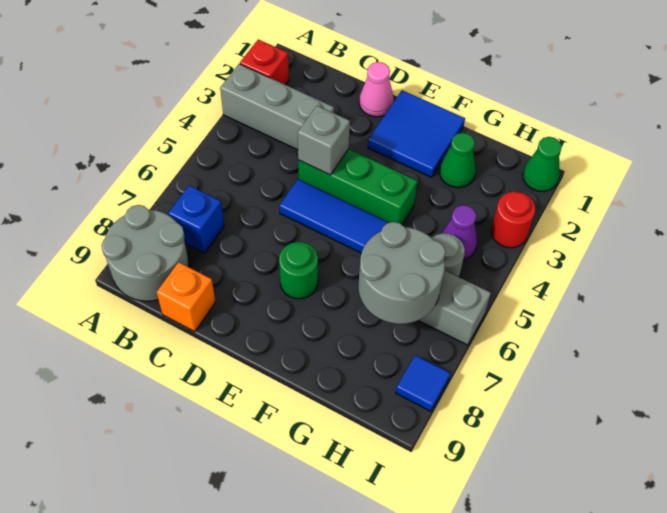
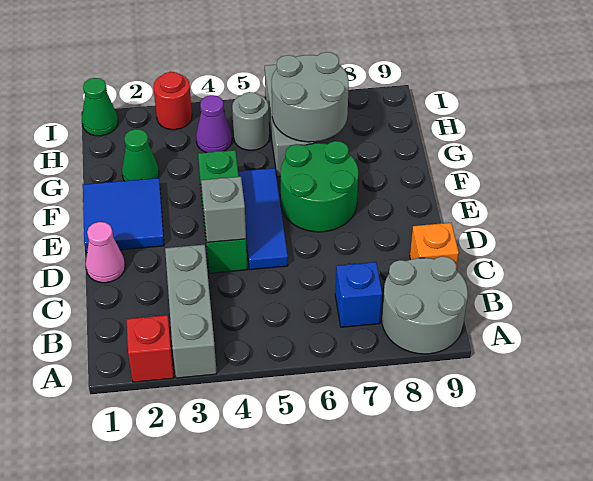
green 1x1 round brick [279,242,318,299] -> green 2x2 round brick [281,141,358,232]
blue 1x1 tile [396,355,450,411] -> none

